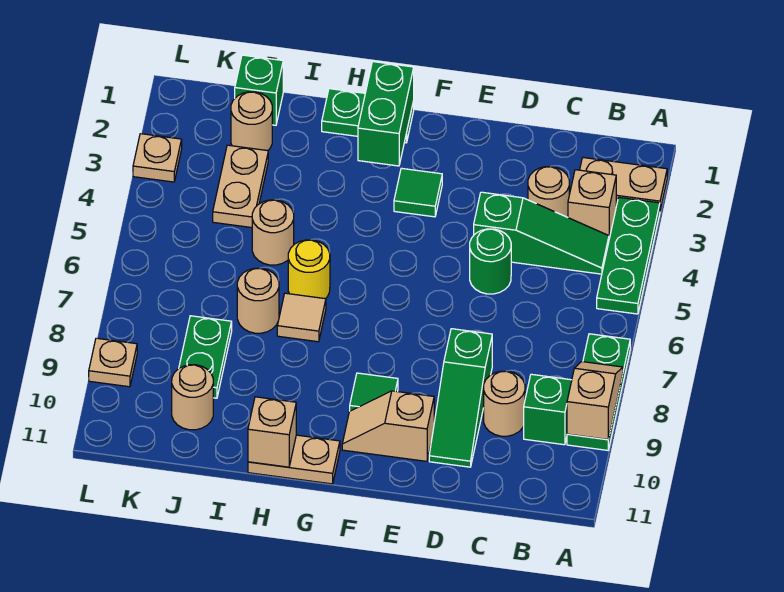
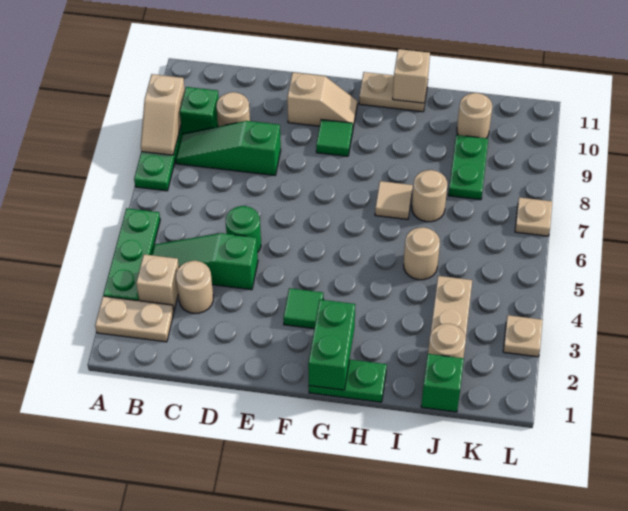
green 1x3 slope [429,329,492,467] -> green 1x3 slope turned to [175,121,281,175]
yellow 1x1 round brick [288,240,330,299] -> none
tan 1x1 plate [89,338,137,387] -> tan 1x1 plate moved to [515,197,552,236]

